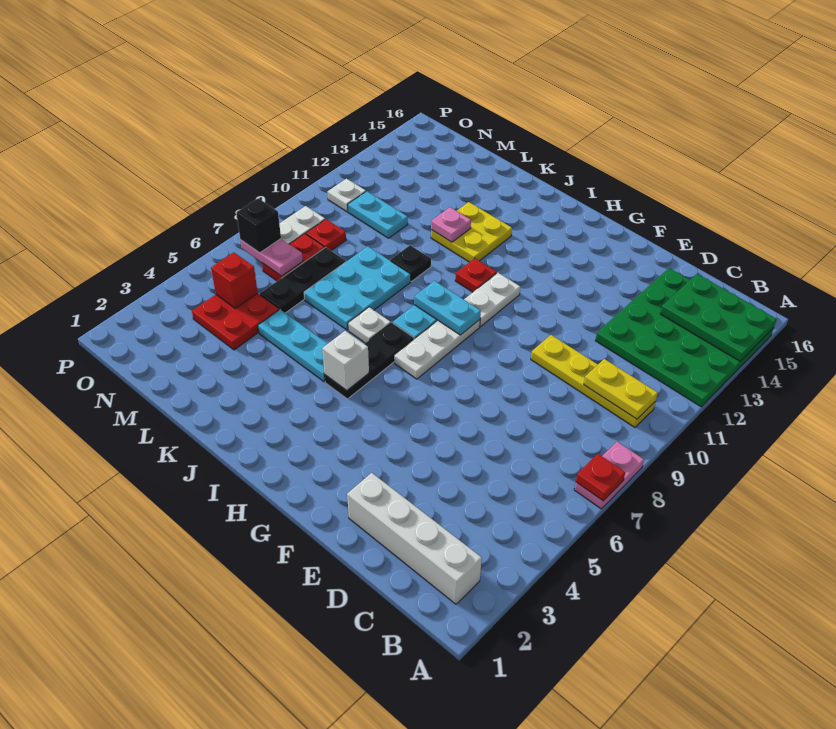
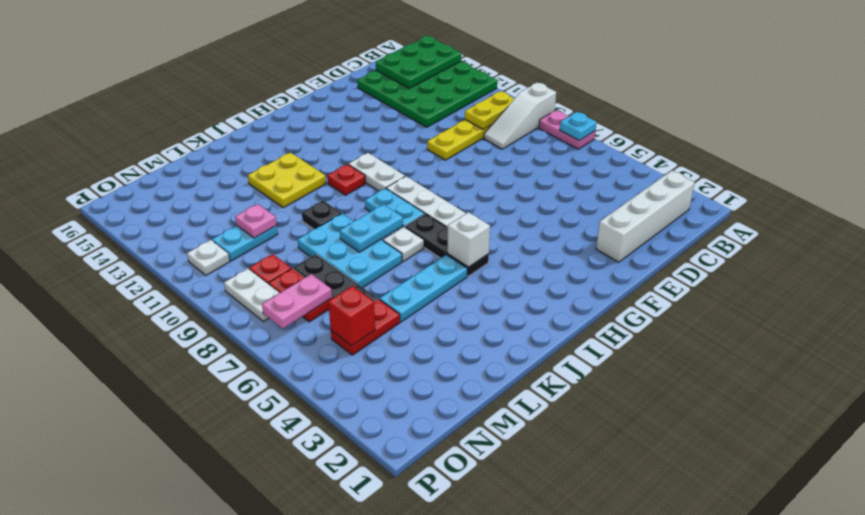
red 1x1 plate [576,454,625,501] -> cyan 1x1 plate [560,112,597,141]
none -> white 1x3 slope [484,82,556,149]
cyan 1x2 plate [414,281,481,335] -> cyan 1x2 plate moved to [340,204,403,252]
pink 1x1 plate [431,207,471,242] -> pink 1x1 plate moved to [235,204,276,238]
red 2x2 plate [192,293,279,350] -> red 1x2 plate [331,299,400,355]
black 1x1 brick [236,198,281,253] -> none

